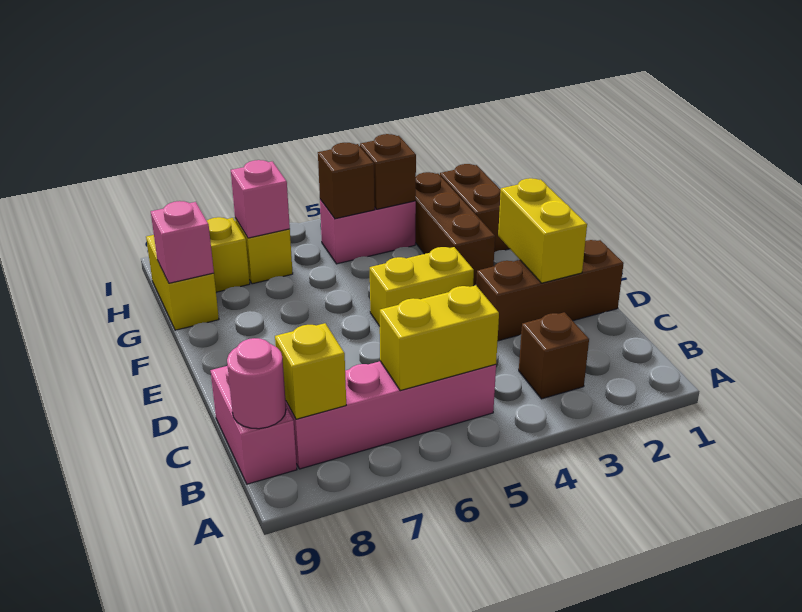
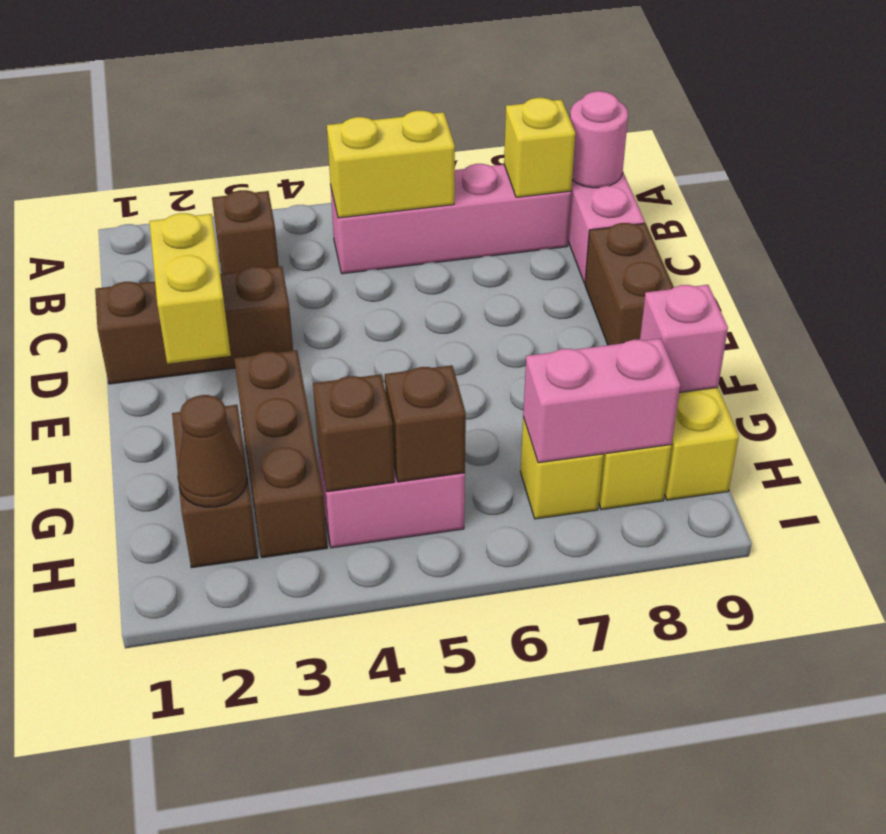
none -> brown 1x2 brick [585,223,674,345]
yellow 1x2 brick [370,247,474,326] -> none
none -> brown 1x1 cone [177,395,248,507]
pink 1x1 brick [231,160,290,238] -> pink 1x2 brick [523,339,680,463]

